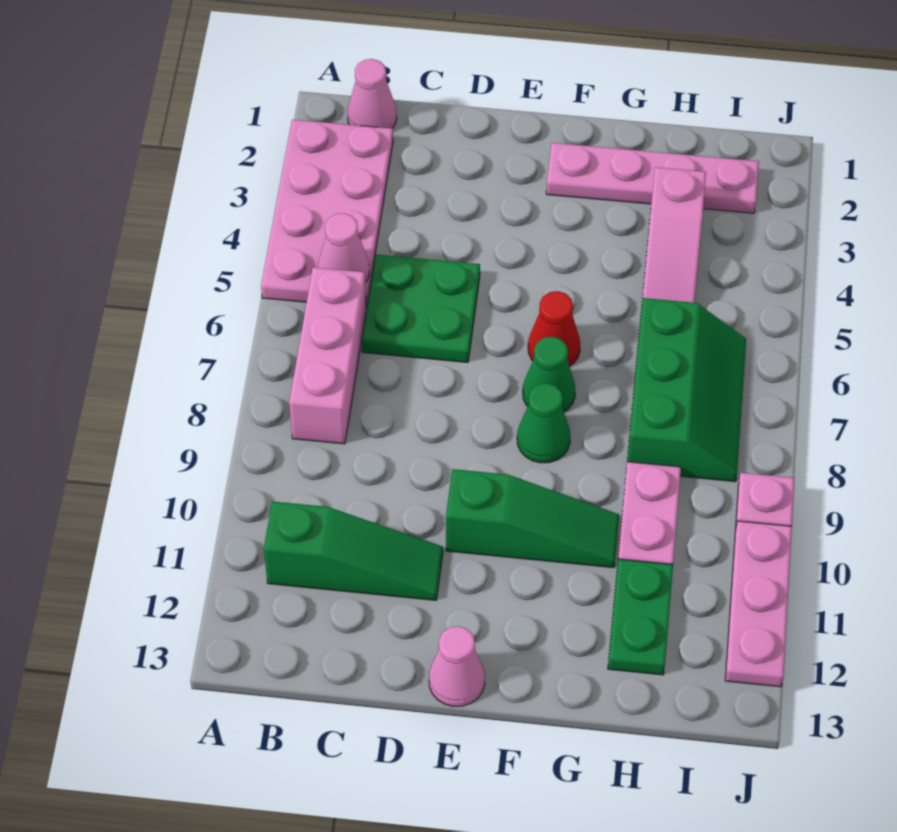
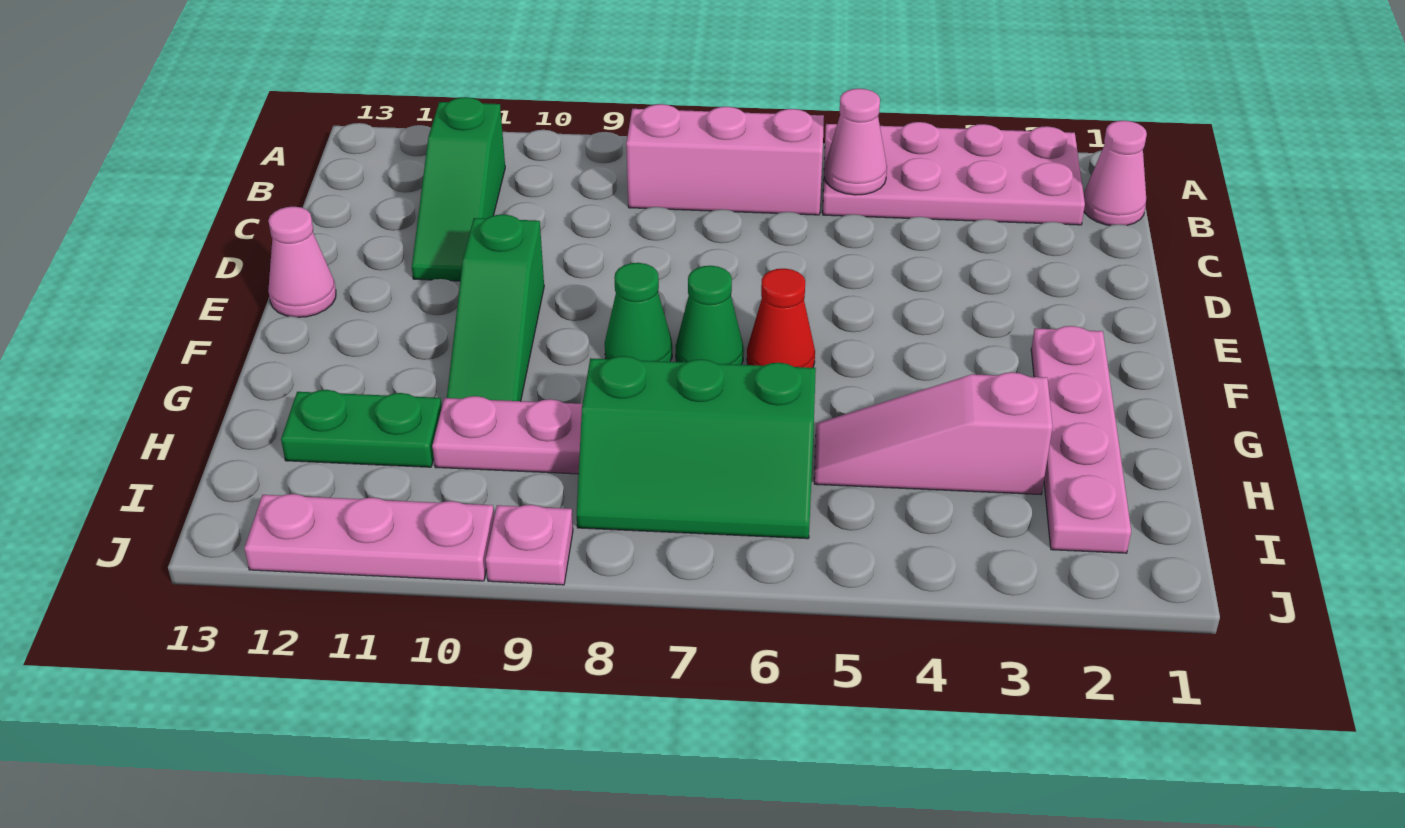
green 2x2 plate [362,254,480,362] -> none

